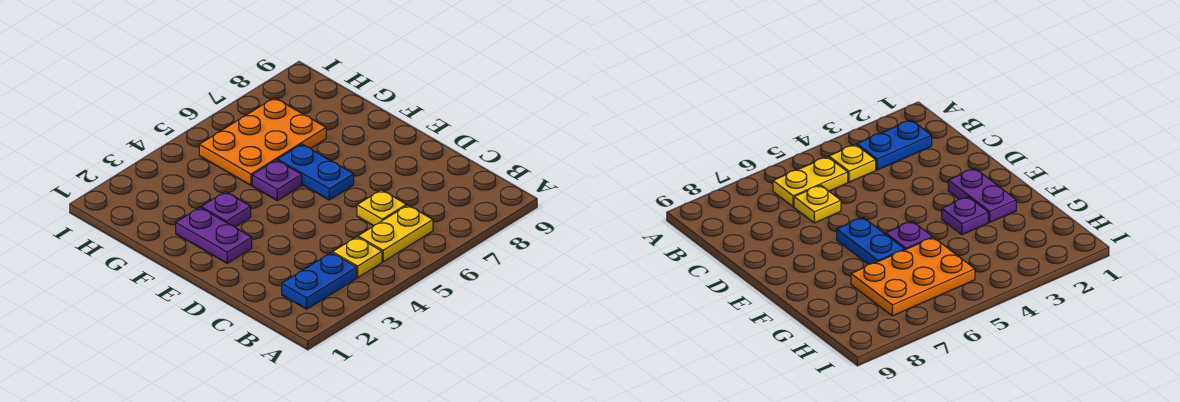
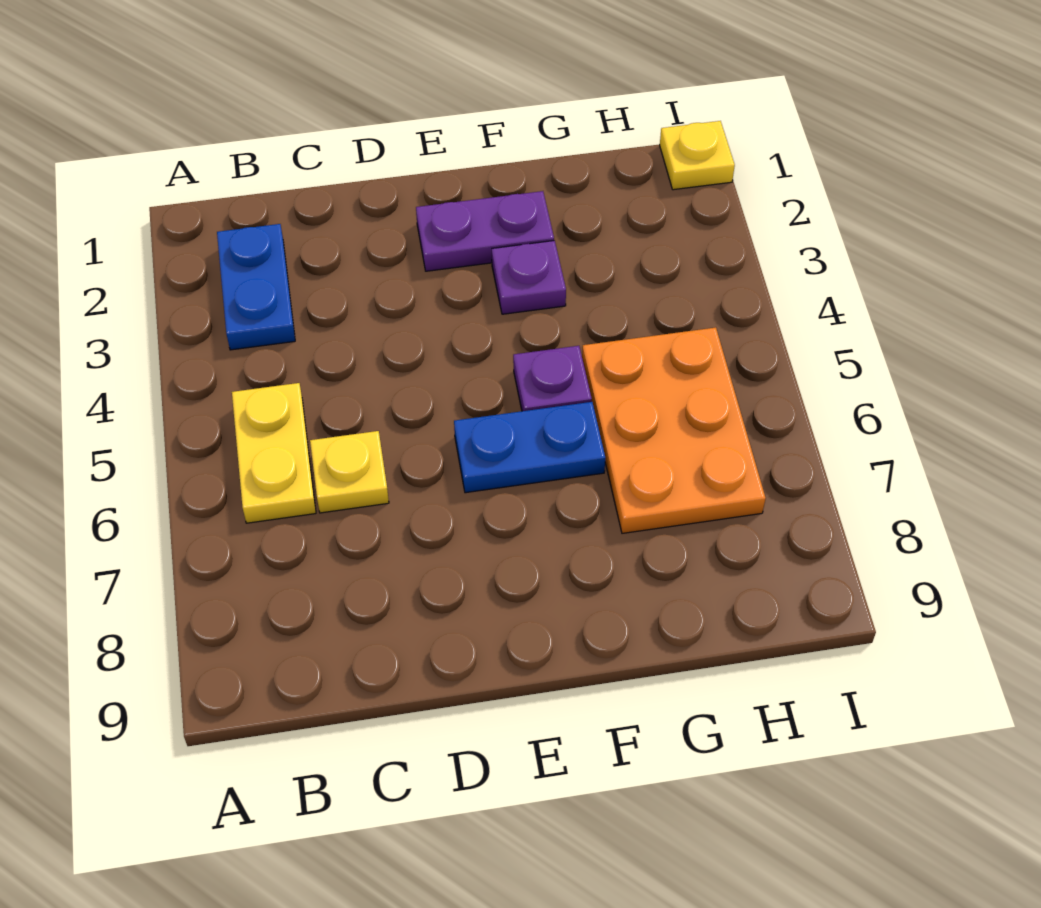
yellow 1x1 plate [333,237,382,277] -> yellow 1x1 plate moved to [660,121,735,190]

